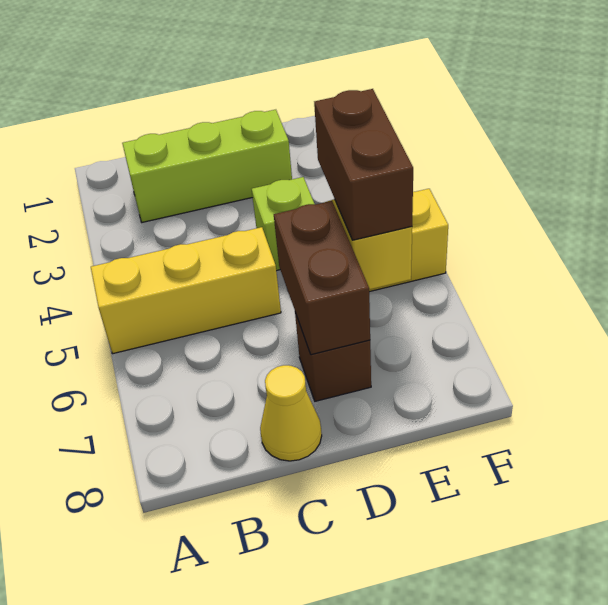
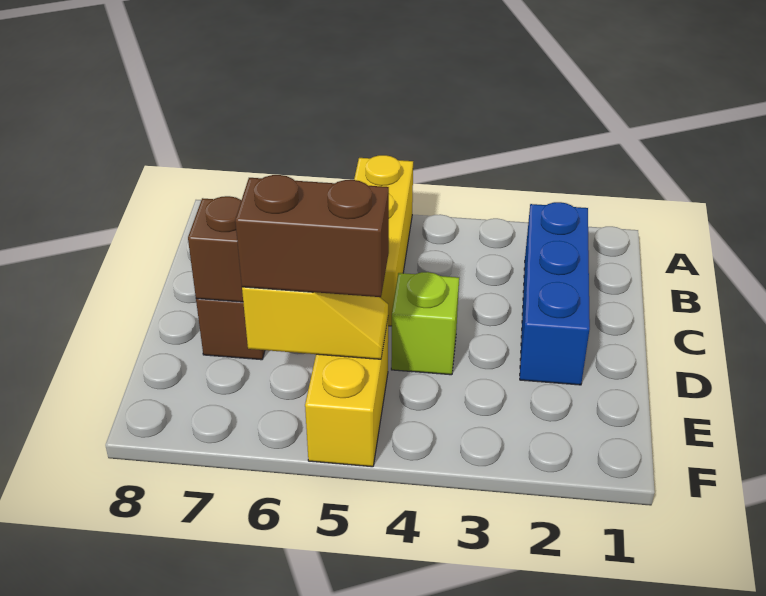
lime 1x3 brick [122,110,292,222] -> blue 1x3 brick [520,202,590,385]
yellow 1x1 cone [260,365,322,461] -> none

